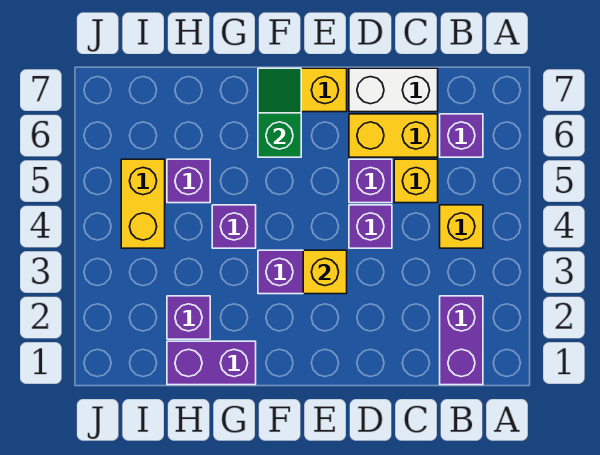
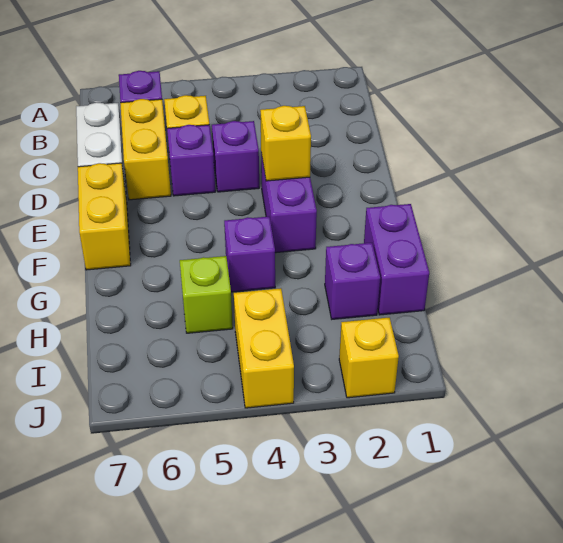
purple 1x2 brick [440,296,483,385] -> none
yellow 1x1 brick [440,205,483,248] -> yellow 1x1 brick moved to [339,318,399,398]
green 1x2 slope [258,68,301,157] -> none
purple 1x1 brick [167,159,210,203] -> lime 1x1 brick [180,256,233,333]
yellow 1x2 brick [121,159,165,248] -> yellow 1x2 brick turned to [234,288,294,408]

